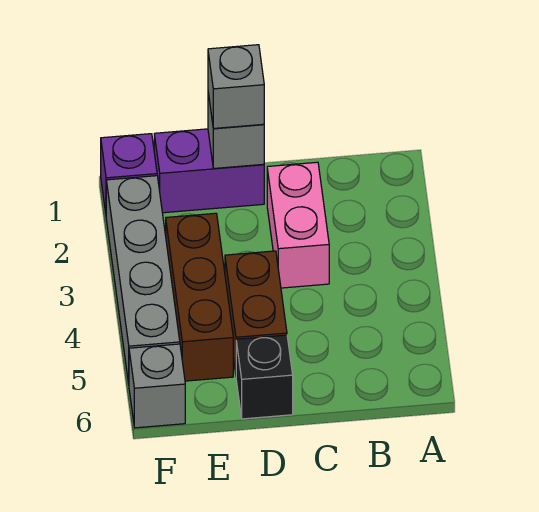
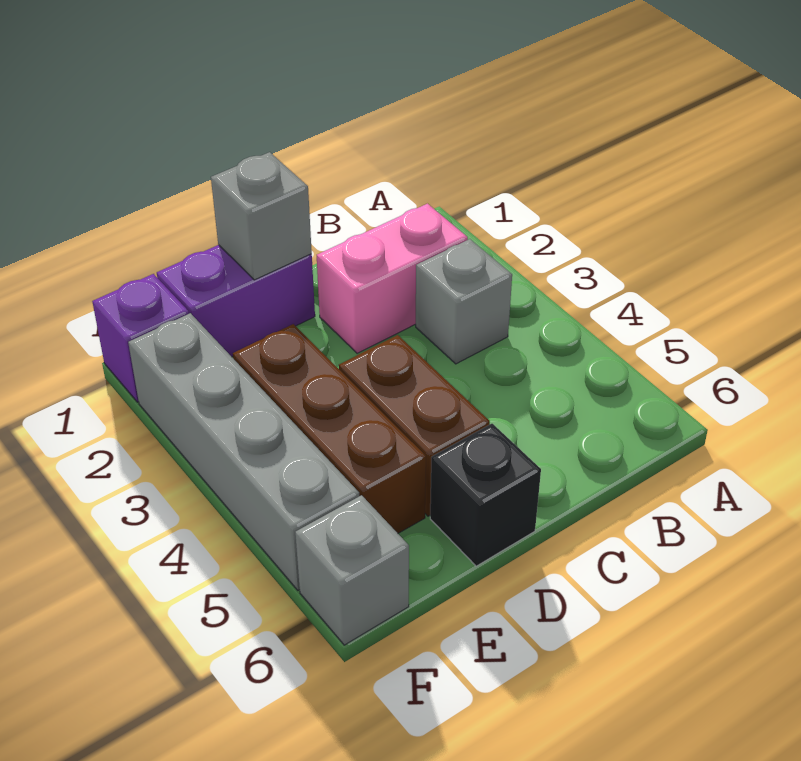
pink 1x2 brick [267,162,329,288] -> pink 1x2 brick turned to [317,204,468,353]
grey 1x1 brick [208,45,264,129] -> grey 1x1 brick moved to [416,239,512,364]

